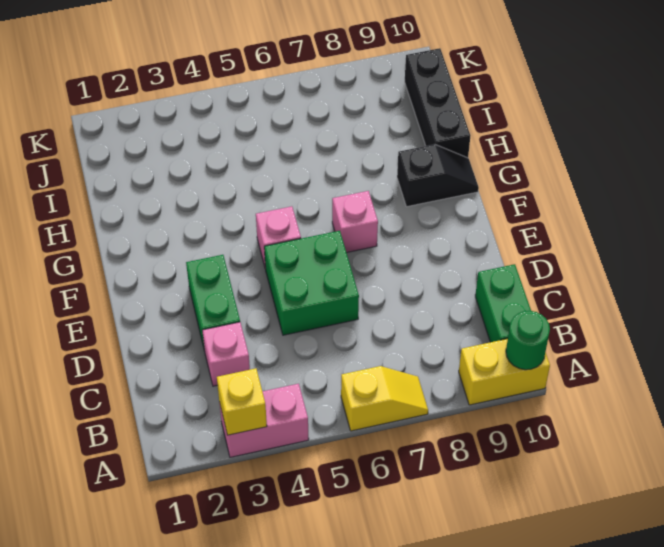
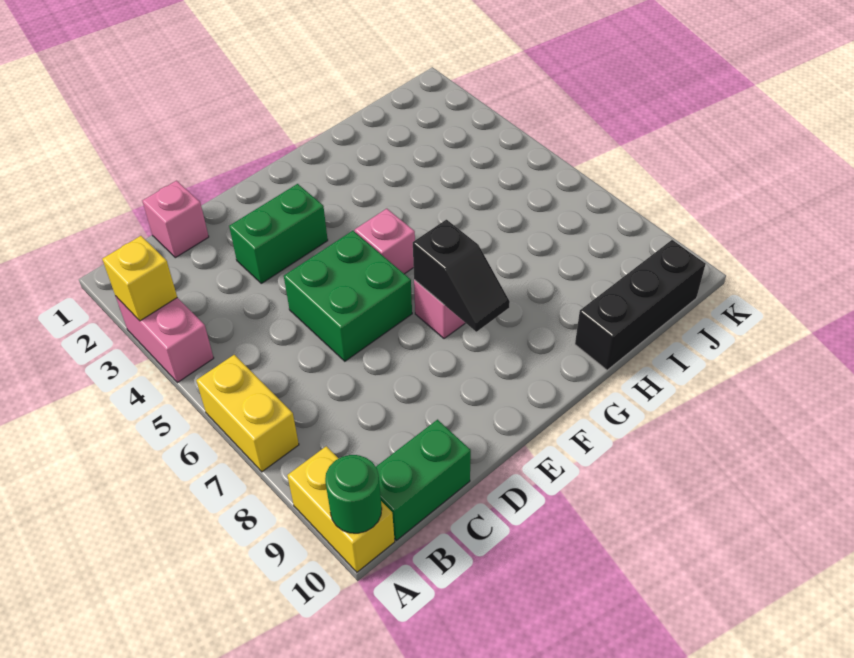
yellow 1x2 slope [341,366,428,431] -> yellow 1x2 brick [196,355,299,472]
pink 1x1 brick [202,322,250,386] -> pink 1x1 brick moved to [142,181,209,258]
black 1x2 slope [397,144,479,207] -> black 1x2 slope moved to [413,220,510,332]

